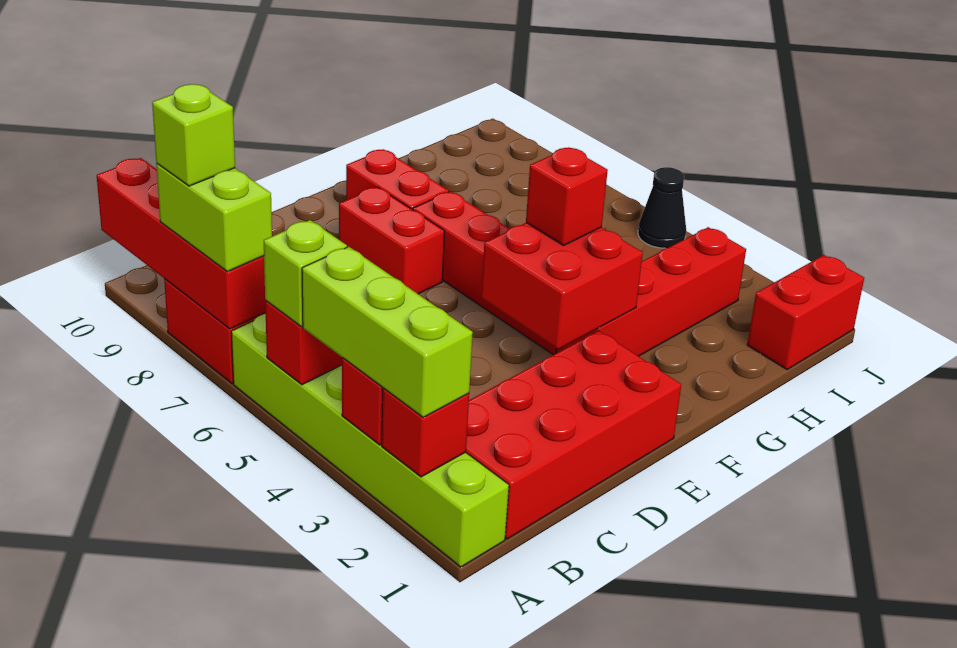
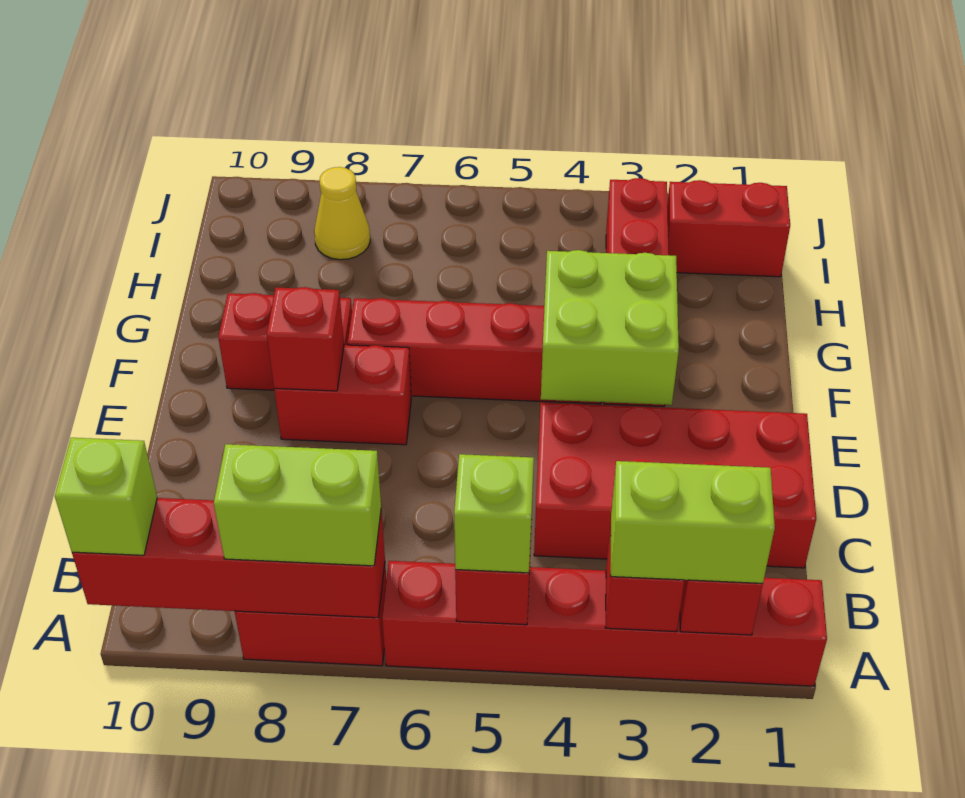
lime 1x6 brick [231,314,509,567] -> red 1x6 brick [382,561,827,686]
lime 1x3 brick [302,247,473,417] -> lime 1x2 brick [611,461,775,583]
lime 1x1 brick [152,84,235,186] -> lime 1x1 brick moved to [55,438,157,555]
red 2x4 brick [466,331,681,539] -> red 2x4 brick turned to [534,403,816,568]
red 2x2 brick [481,223,643,349] -> lime 2x2 brick [541,250,679,405]
red 1x1 brick [526,147,608,245] -> red 1x1 brick moved to [267,287,344,391]
red 1x2 brick [747,255,864,370] -> red 1x2 brick turned to [667,180,790,277]
none -> yellow 1x1 cone [314,167,370,260]
black 1x1 cone [638,167,686,248] -> none

